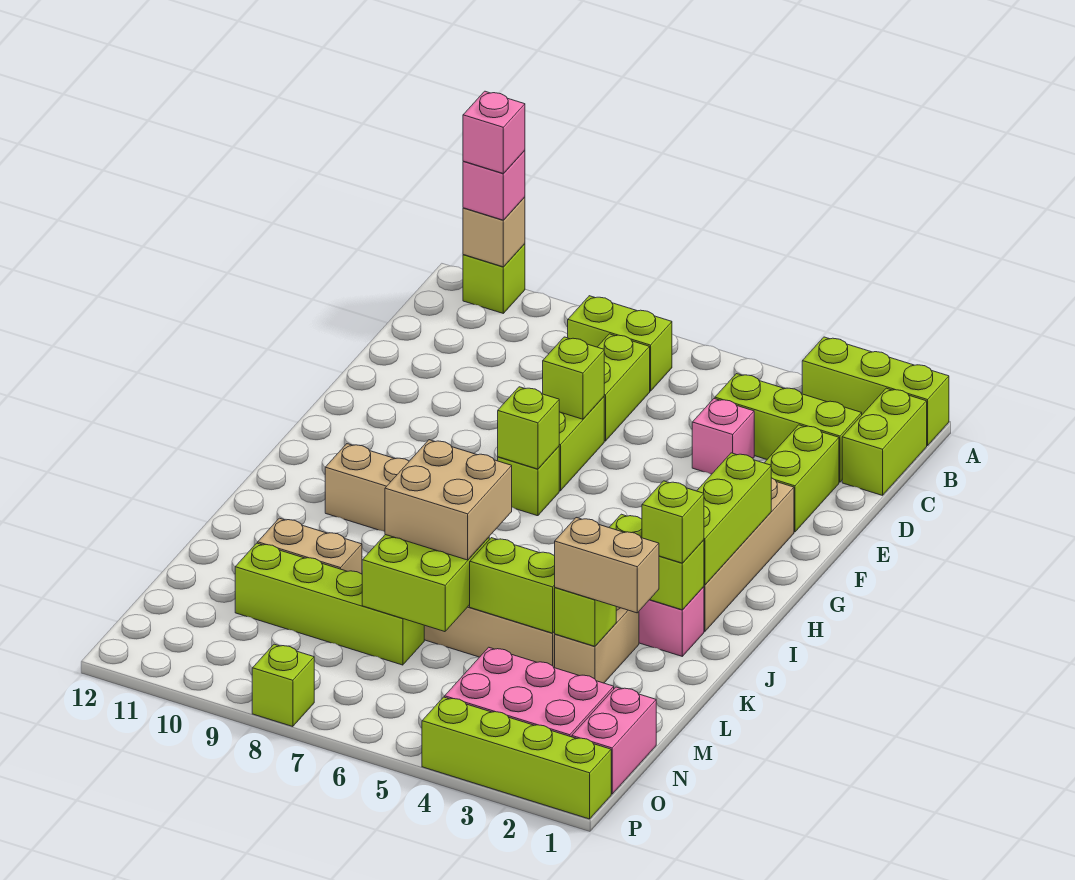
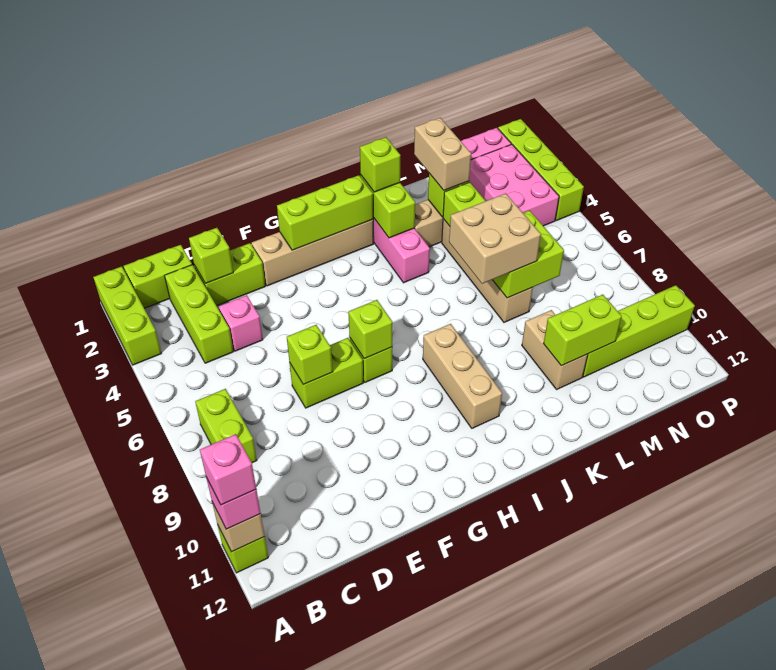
lime 1x2 brick [598,334,650,441] -> lime 1x2 brick moved to [543,295,622,366]
lime 1x4 brick [235,543,424,665] -> lime 1x4 brick turned to [583,285,695,377]
lime 1x1 brick [252,644,314,727] -> lime 1x1 brick moved to [189,228,233,284]

